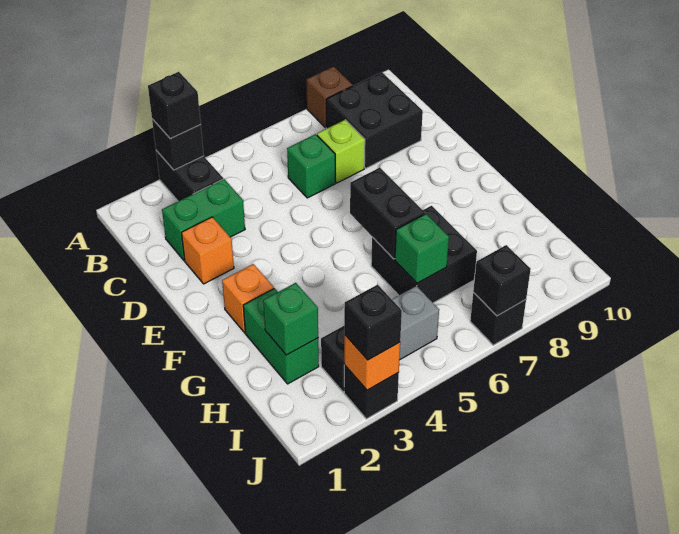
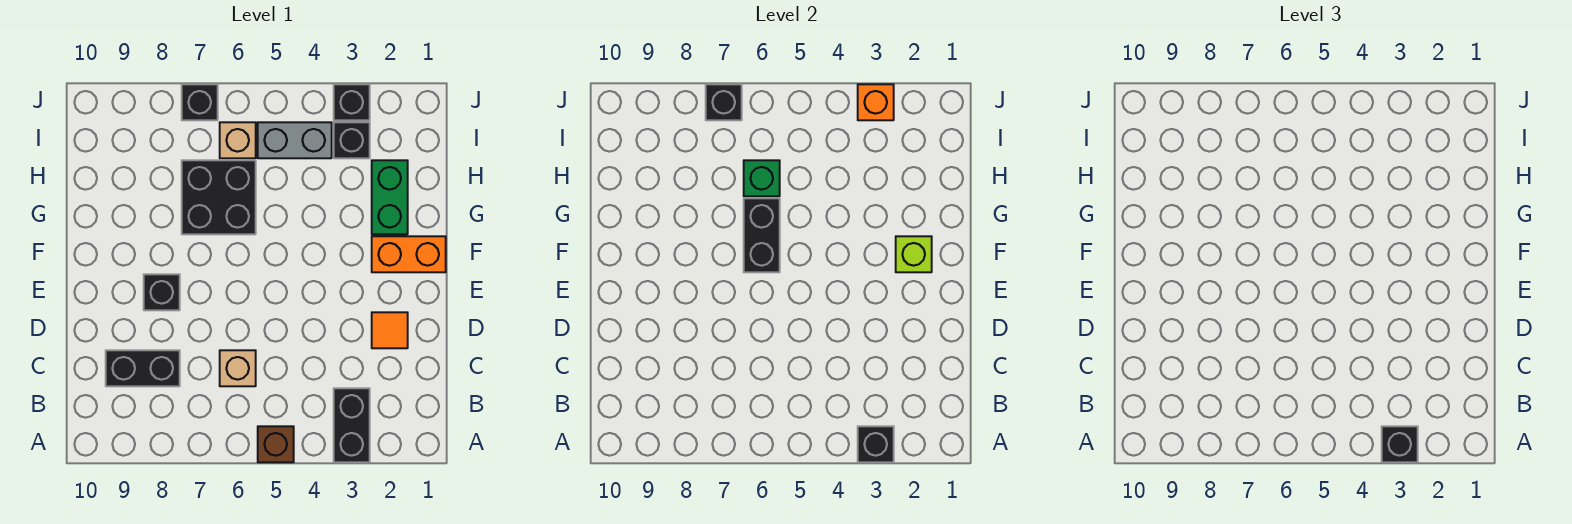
brown 1x1 brick [306,66,353,128] -> brown 1x1 brick moved to [258,426,294,462]
black 2x2 brick [326,72,423,168] -> black 1x2 brick [106,350,180,386]
green 1x2 brick [162,179,245,260] -> none
green 1x1 brick [287,134,335,198] -> tan 1x1 brick [220,350,256,386]
lime 1x1 brick [317,120,365,183] -> lime 1x1 brick moved to [896,236,932,272]
orange 1x1 brick [182,217,234,284] -> orange 1x1 tile [372,312,408,348]
orange 1x1 brick [222,264,274,333] -> orange 1x2 brick [372,236,446,272]
green 1x1 brick [263,283,318,355] -> none
none -> tan 1x1 brick [220,122,256,158]
black 1x1 brick [344,285,402,360] -> black 1x1 brick moved to [144,274,180,310]

